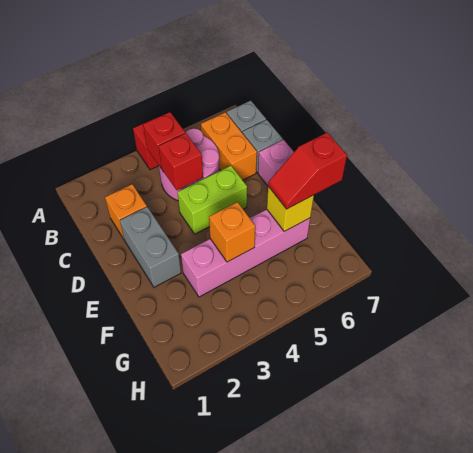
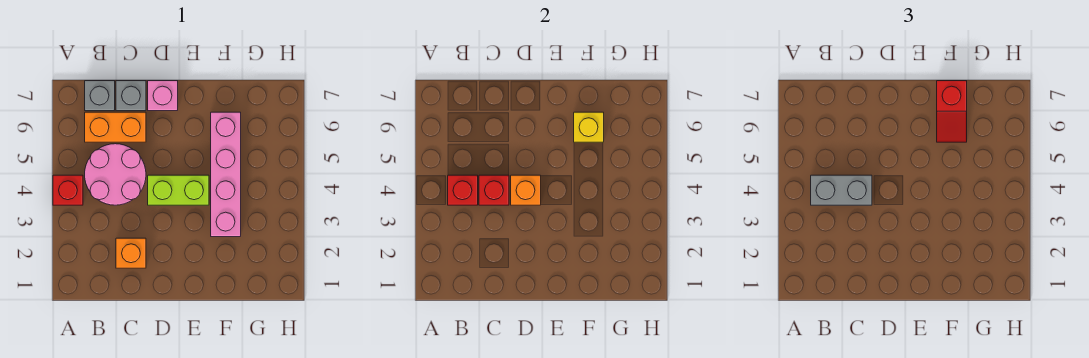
grey 1x2 brick [120,207,181,287] -> grey 1x2 brick moved to [811,175,872,205]
lime 1x2 brick [177,166,247,234] -> lime 1x2 brick turned to [148,175,209,205]
orange 1x1 brick [209,202,255,262] -> orange 1x1 brick moved to [511,175,541,205]

